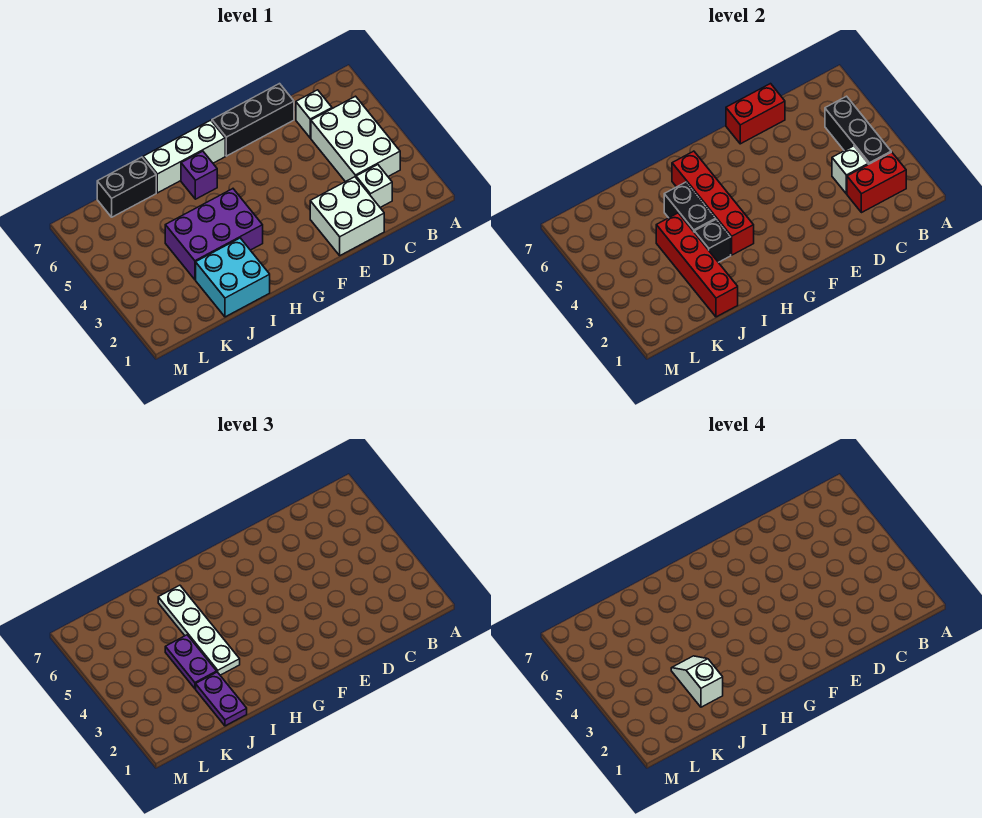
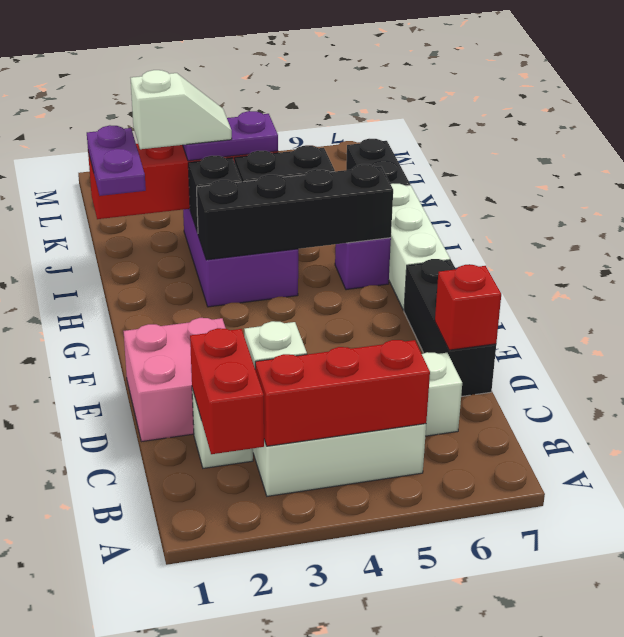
black 1x3 brick [825,96,891,164] -> red 1x3 brick [255,340,430,446]
white 2x2 brick [310,177,384,255] -> pink 2x2 brick [124,318,226,442]
red 1x2 brick [726,84,785,144] -> red 1x1 brick [435,265,501,350]
red 1x4 brick [672,151,754,255] -> black 1x4 brick [197,164,393,260]
cyan 2x2 brick [196,238,270,317] -> none
white 1x4 plate [158,585,240,675] -> none
purple 1x2 plate [196,672,247,726] -> purple 1x2 plate turned to [87,125,146,196]

